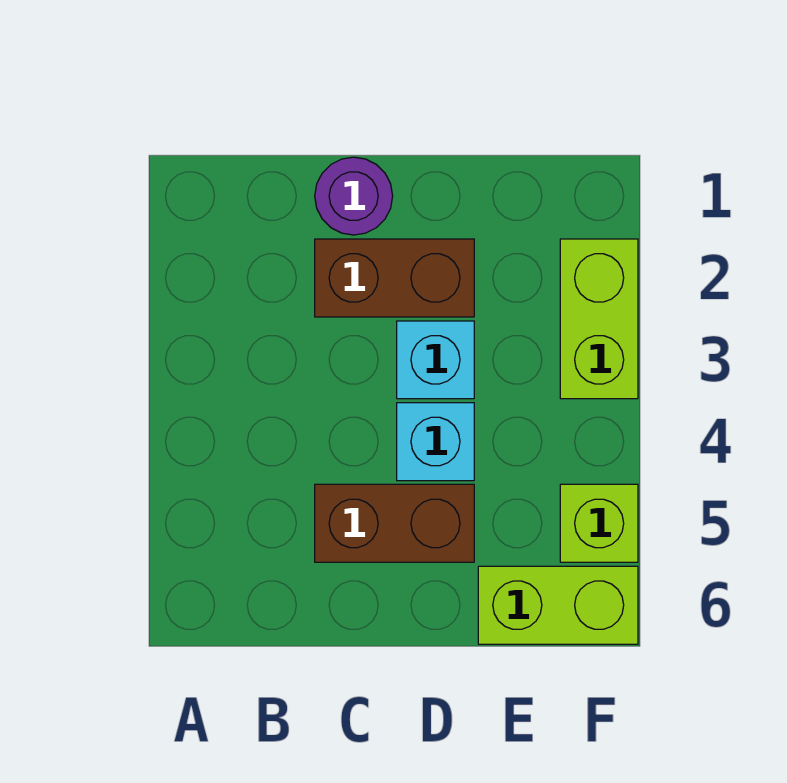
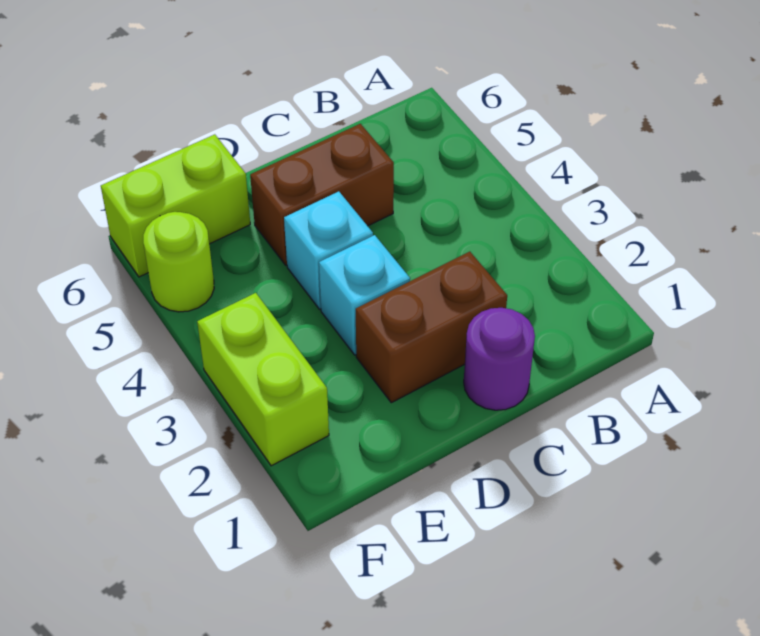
lime 1x1 brick [560,484,638,562] -> lime 1x1 round brick [143,212,214,312]

